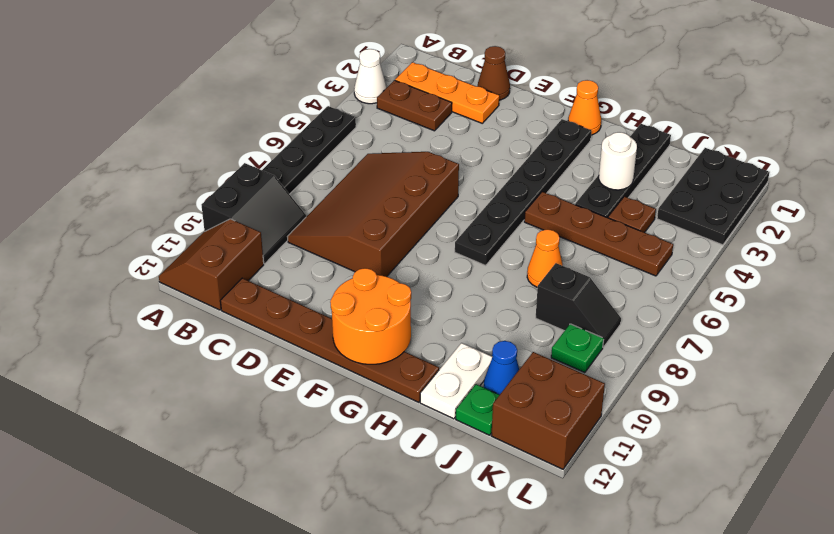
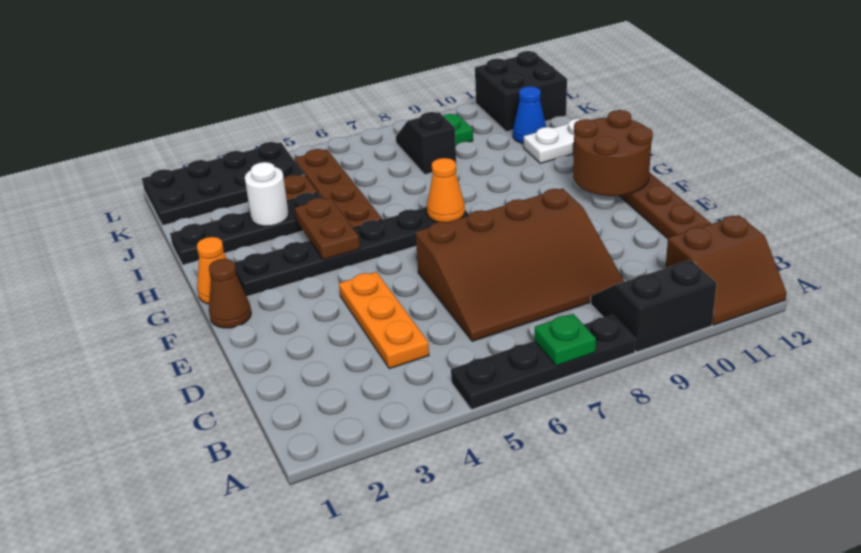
white 1x1 cone [354,49,387,104] -> none
orange 1x3 plate [395,62,499,123] -> orange 1x3 plate moved to [339,272,429,369]
brown 1x2 plate [377,80,452,131] -> brown 1x2 plate moved to [295,198,360,260]
brown 1x1 cone [478,46,510,100] -> brown 1x1 cone moved to [209,259,251,328]
orange 2x2 round brick [330,268,411,364] -> brown 2x2 round brick [573,110,653,196]
orange 1x1 cone [527,229,563,287] -> orange 1x1 cone moved to [427,158,465,222]
green 1x1 plate [456,384,499,435] -> green 1x1 plate moved to [535,314,596,366]
black 2x3 plate [657,148,769,245] -> black 2x4 plate [142,142,305,226]
brown 2x2 brick [491,352,605,469] -> black 2x2 brick [475,51,567,132]

